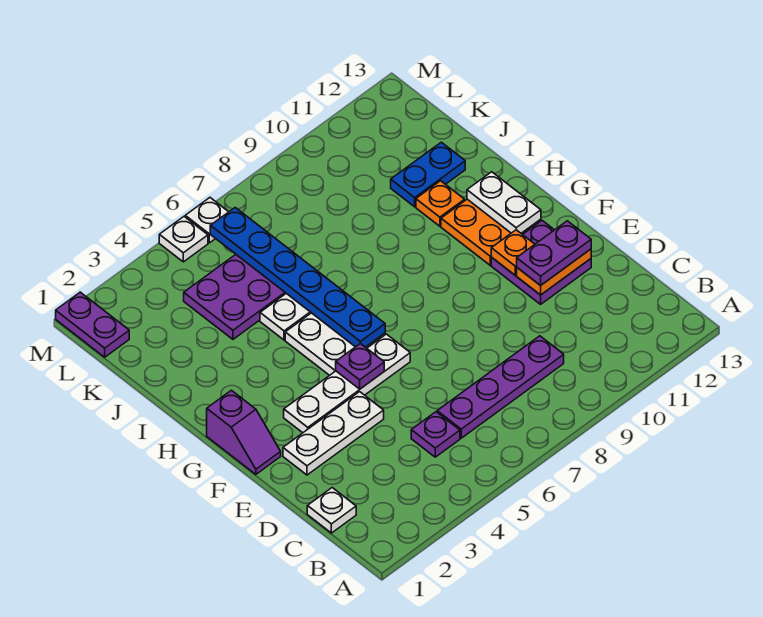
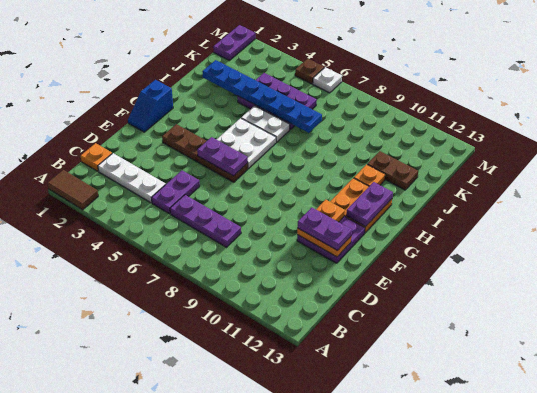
none -> brown 1x2 tile [48,170,98,210]
white 1x1 plate [307,488,356,533] -> orange 1x1 plate [81,143,112,171]
purple 1x1 plate [411,412,460,457] -> purple 1x2 plate [152,171,200,214]
purple 1x4 plate [437,336,564,438] -> purple 1x3 plate [170,195,241,247]
white 1x3 plate [283,392,384,475] -> white 1x3 plate moved to [98,153,166,203]
purple 1x2 slope [207,390,281,474] -> blue 1x2 slope [128,80,173,132]
white 1x4 plate [284,334,410,433] -> brown 1x4 plate [162,124,248,182]
purple 1x1 plate [336,343,384,389] -> purple 1x2 plate [197,137,248,176]
blue 1x6 plate [210,208,385,347] -> blue 1x6 plate turned to [202,60,322,133]
white 1x2 plate [467,172,541,233] -> purple 1x2 plate [346,182,393,227]
blue 1x2 plate [391,142,465,207] -> brown 1x2 plate [367,151,418,190]
white 1x1 plate [159,217,208,262] -> brown 1x1 plate [295,59,324,84]

